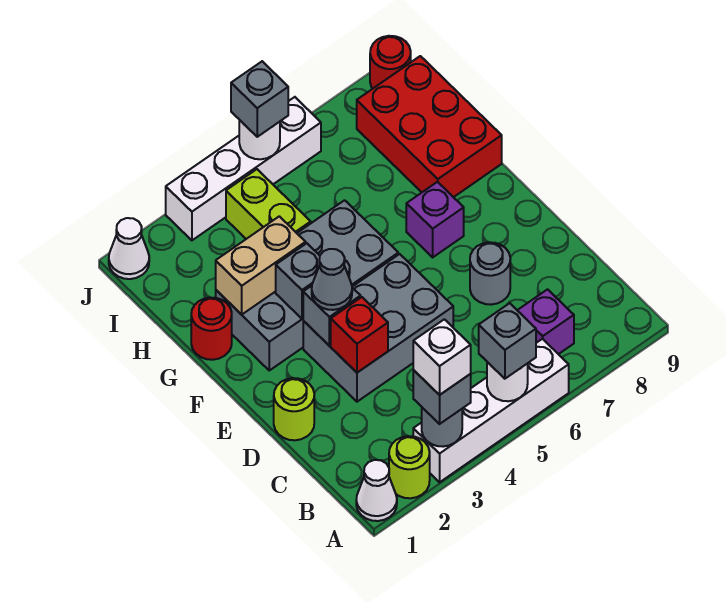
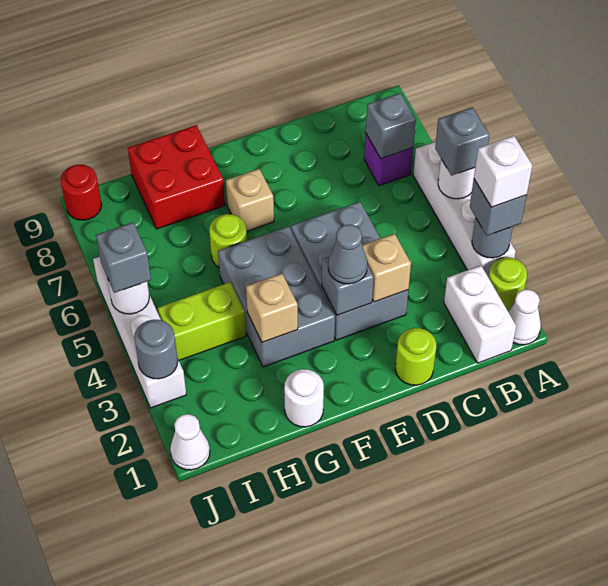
none -> white 1x2 brick [444,266,516,363]
red 1x1 brick [331,297,388,373] -> tan 1x1 brick [362,234,411,302]
grey 1x1 round brick [470,242,510,305] -> grey 1x1 round brick moved to [134,320,178,379]
grey 2x4 brick [216,200,398,370] -> grey 2x3 brick [218,226,335,367]
grey 1x1 brick [276,243,320,319] -> grey 1x1 brick moved to [366,93,416,159]
purple 1x1 brick [406,182,464,257] -> tan 1x1 brick [226,169,274,231]
red 1x1 round brick [191,298,232,360] -> white 1x1 round brick [284,369,324,427]
tan 1x2 brick [216,216,306,315] -> tan 1x1 brick [246,273,298,342]
none -> lime 1x1 round brick [209,214,247,267]
red 2x3 brick [357,56,502,197] -> red 2x2 brick [128,125,225,229]

